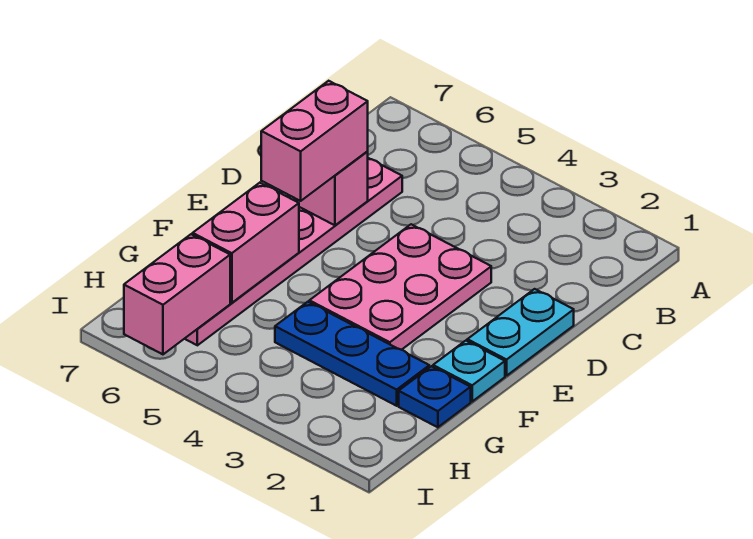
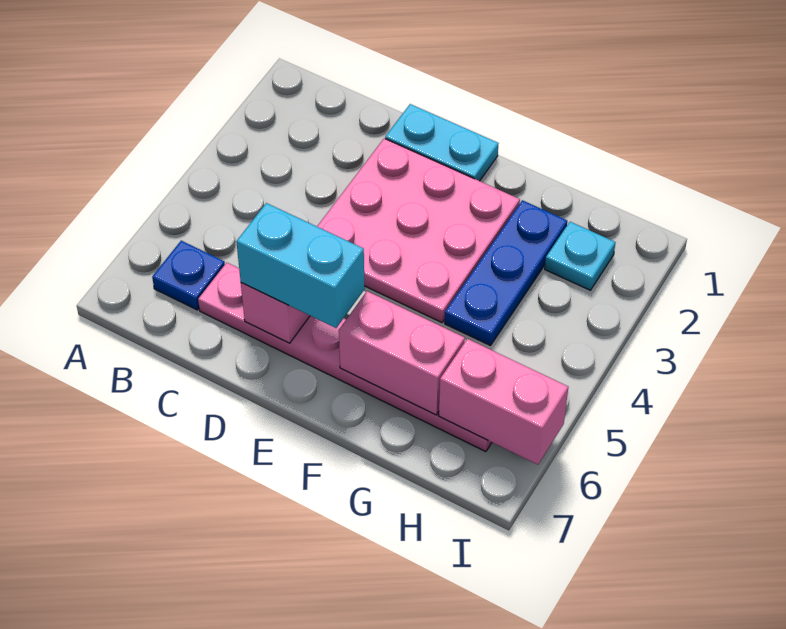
pink 2x3 plate [309,224,491,350] -> pink 3x3 plate [317,138,520,323]
pink 1x2 brick [261,81,368,201] -> cyan 1x2 brick [236,203,365,328]
cyan 1x1 plate [433,341,505,401] -> cyan 1x1 plate moved to [545,222,616,290]
blue 1x1 plate [399,366,471,427] -> blue 1x1 plate moved to [152,241,225,310]

